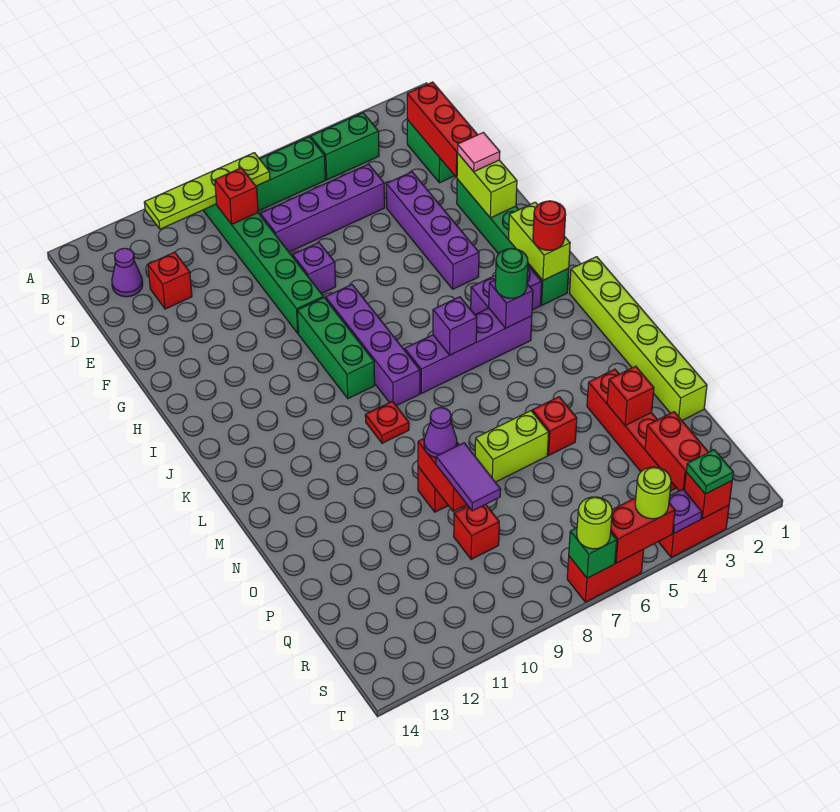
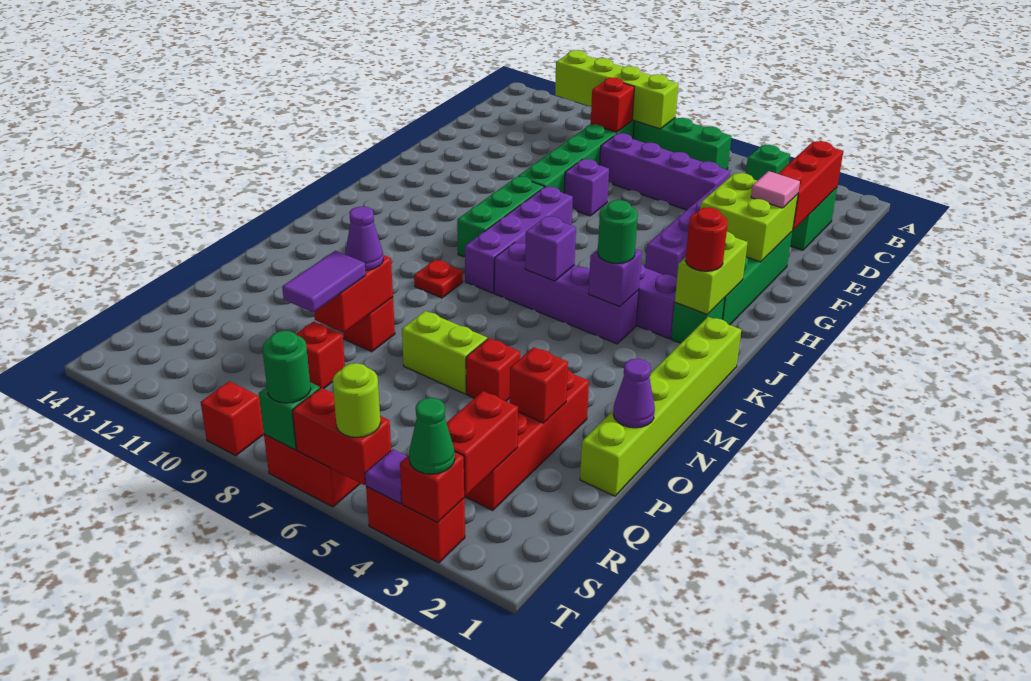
green 1x2 brick [311,113,379,180] -> green 1x1 brick [746,145,790,181]
lime 1x4 plate [144,153,270,229] -> lime 1x4 brick [555,50,678,129]
purple 1x1 cone [112,248,143,297] -> purple 1x1 cone moved to [613,359,655,428]
red 1x1 brick [148,252,192,309] -> red 1x1 brick moved to [201,381,264,456]
lime 1x2 brick [457,153,517,218] -> lime 2x2 brick [700,173,798,262]
green 1x1 plate [686,450,733,494] -> green 1x1 cone [409,398,455,474]
lime 1x1 round brick [577,497,612,549] -> green 1x1 round brick [262,331,311,403]

